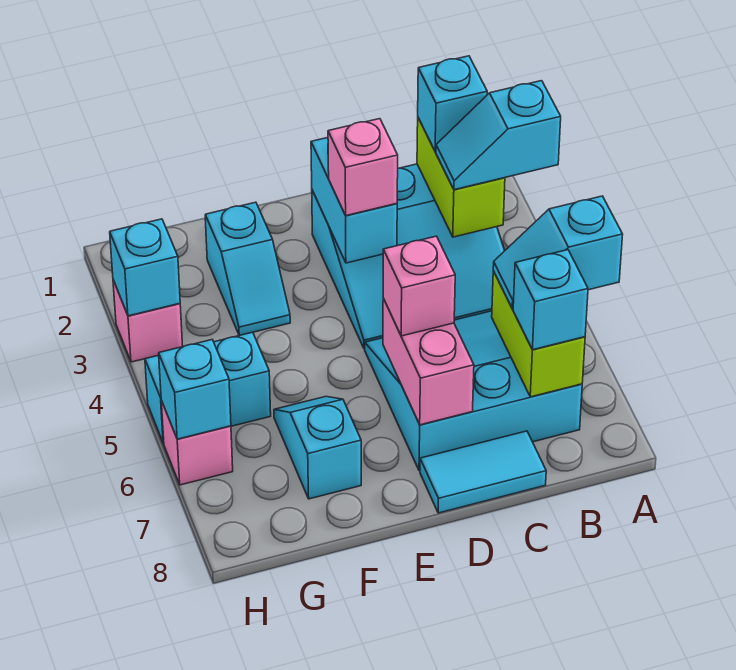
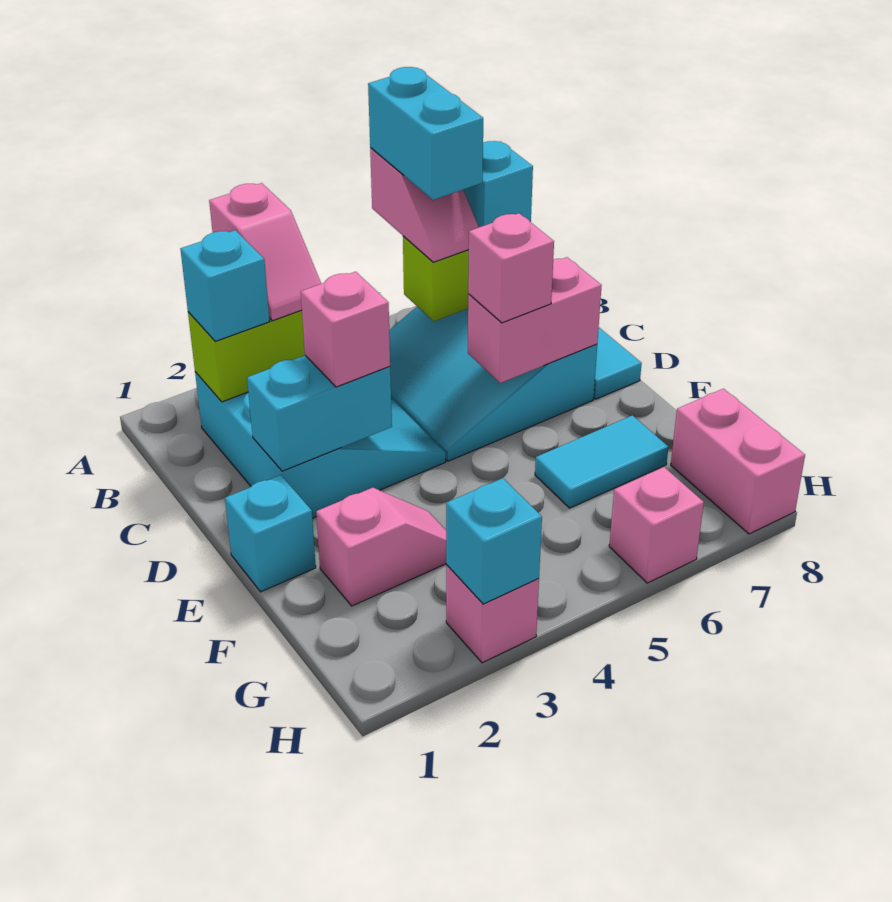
cyan 1x2 slope [436,81,561,190] -> pink 1x2 slope [209,183,321,321]
cyan 1x2 slope [493,196,623,308] -> pink 1x2 slope [370,148,479,262]
cyan 1x2 slope [205,202,290,335] -> pink 1x2 slope [316,488,446,606]
cyan 1x2 slope [274,397,361,499] -> cyan 1x2 tile [535,415,668,508]
cyan 1x2 brick [145,332,271,443] -> cyan 1x2 brick moved to [368,67,483,200]
none -> pink 1x2 brick [671,389,805,534]
cyan 1x1 brick [159,340,231,439] -> cyan 1x1 brick moved to [225,475,316,592]

